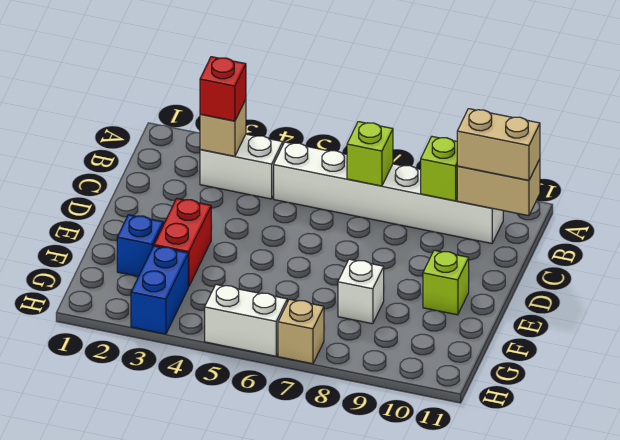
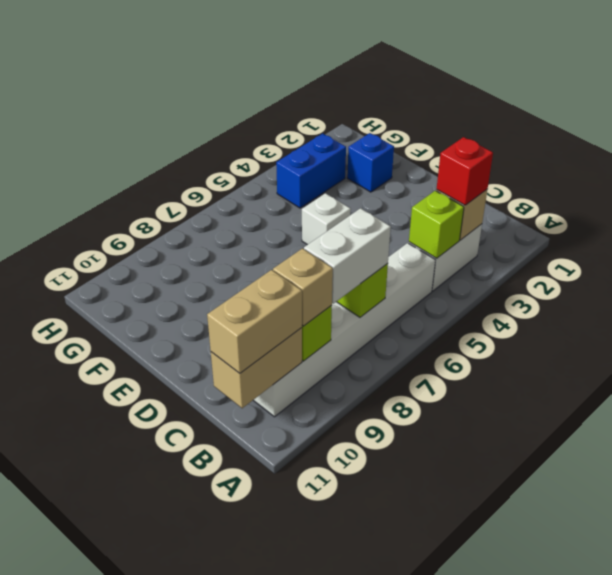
red 1x2 brick [154,199,211,287] -> none
lime 1x1 brick [423,250,469,315] -> lime 1x1 brick moved to [409,191,464,258]
white 1x1 brick [338,259,384,324] -> white 1x1 brick moved to [302,193,351,245]
blue 1x2 brick [131,246,188,334] -> blue 1x2 brick turned to [276,133,346,208]
white 1x2 brick [205,285,287,356] -> white 1x2 brick moved to [304,208,391,304]
tan 1x1 brick [278,299,324,364] -> tan 1x1 brick moved to [273,248,333,326]

